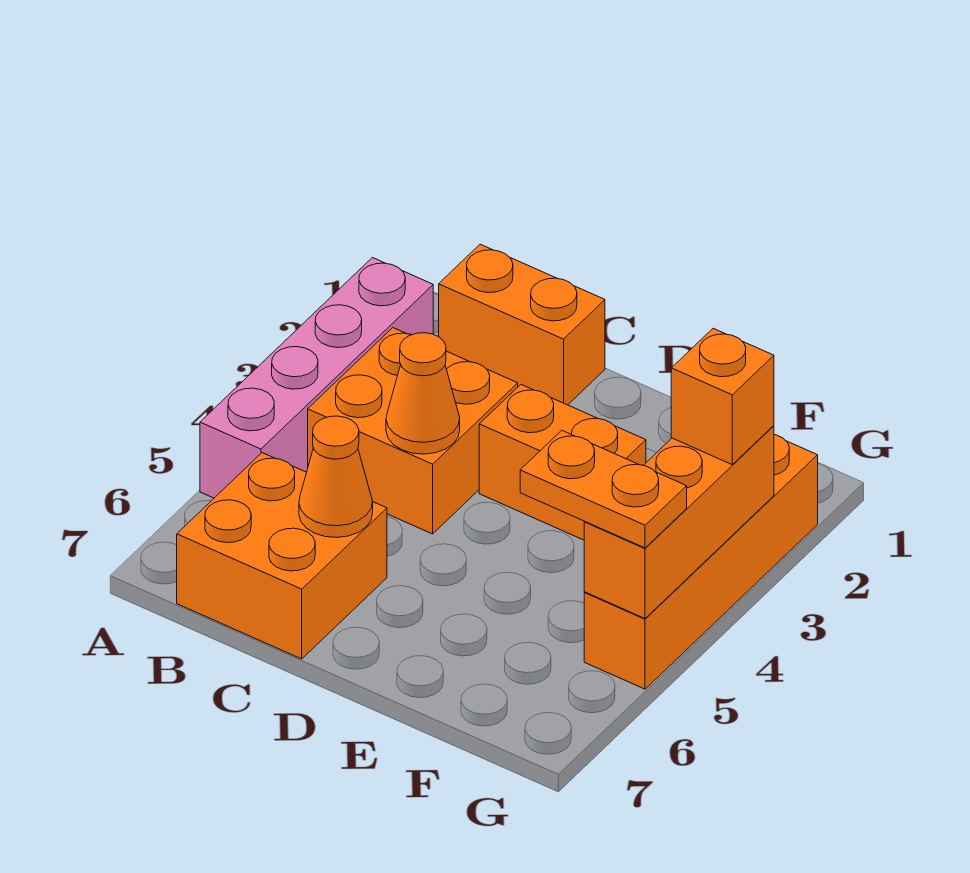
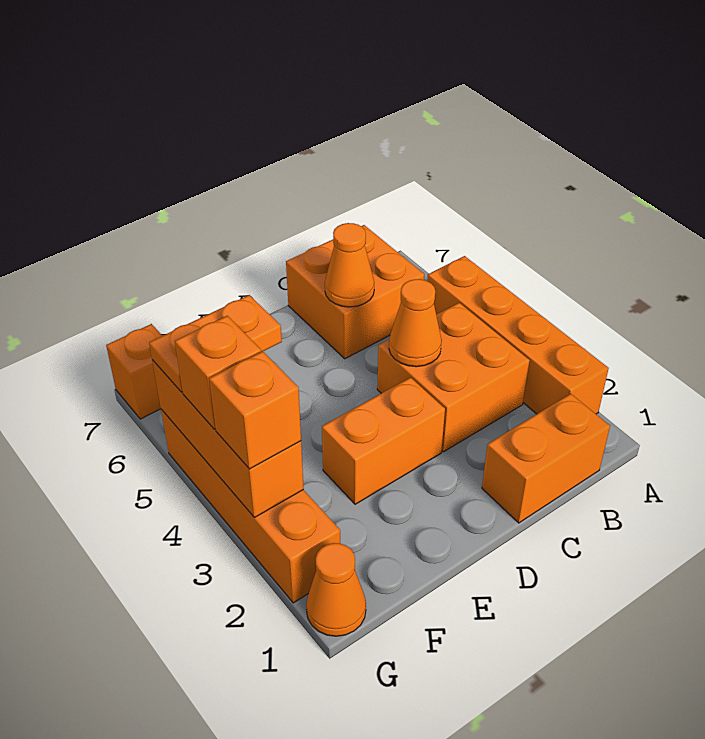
pink 1x4 brick [200,258,433,498] -> orange 1x4 brick [427,256,609,414]
none -> orange 1x1 cone [306,543,366,636]
none -> orange 1x1 brick [175,316,261,429]
none -> orange 1x1 brick [106,324,162,419]

